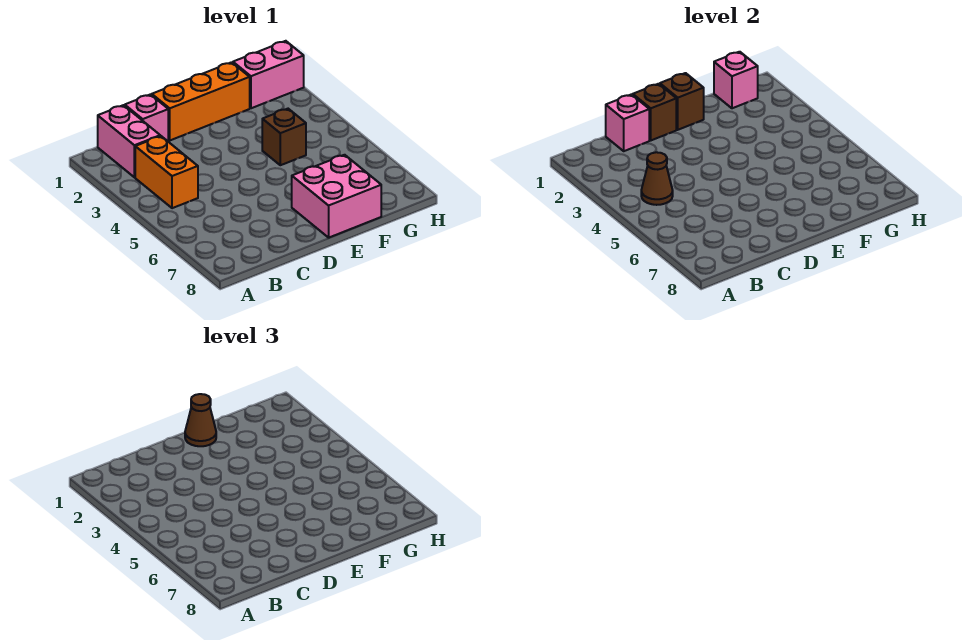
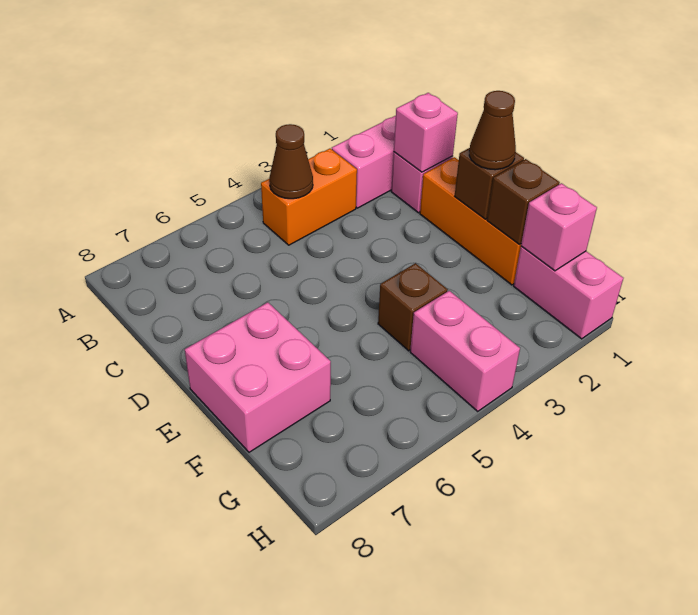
brown 1x1 brick [633,84,676,140] -> brown 1x1 brick moved to [487,159,560,244]
none -> pink 1x2 brick [410,291,520,411]

